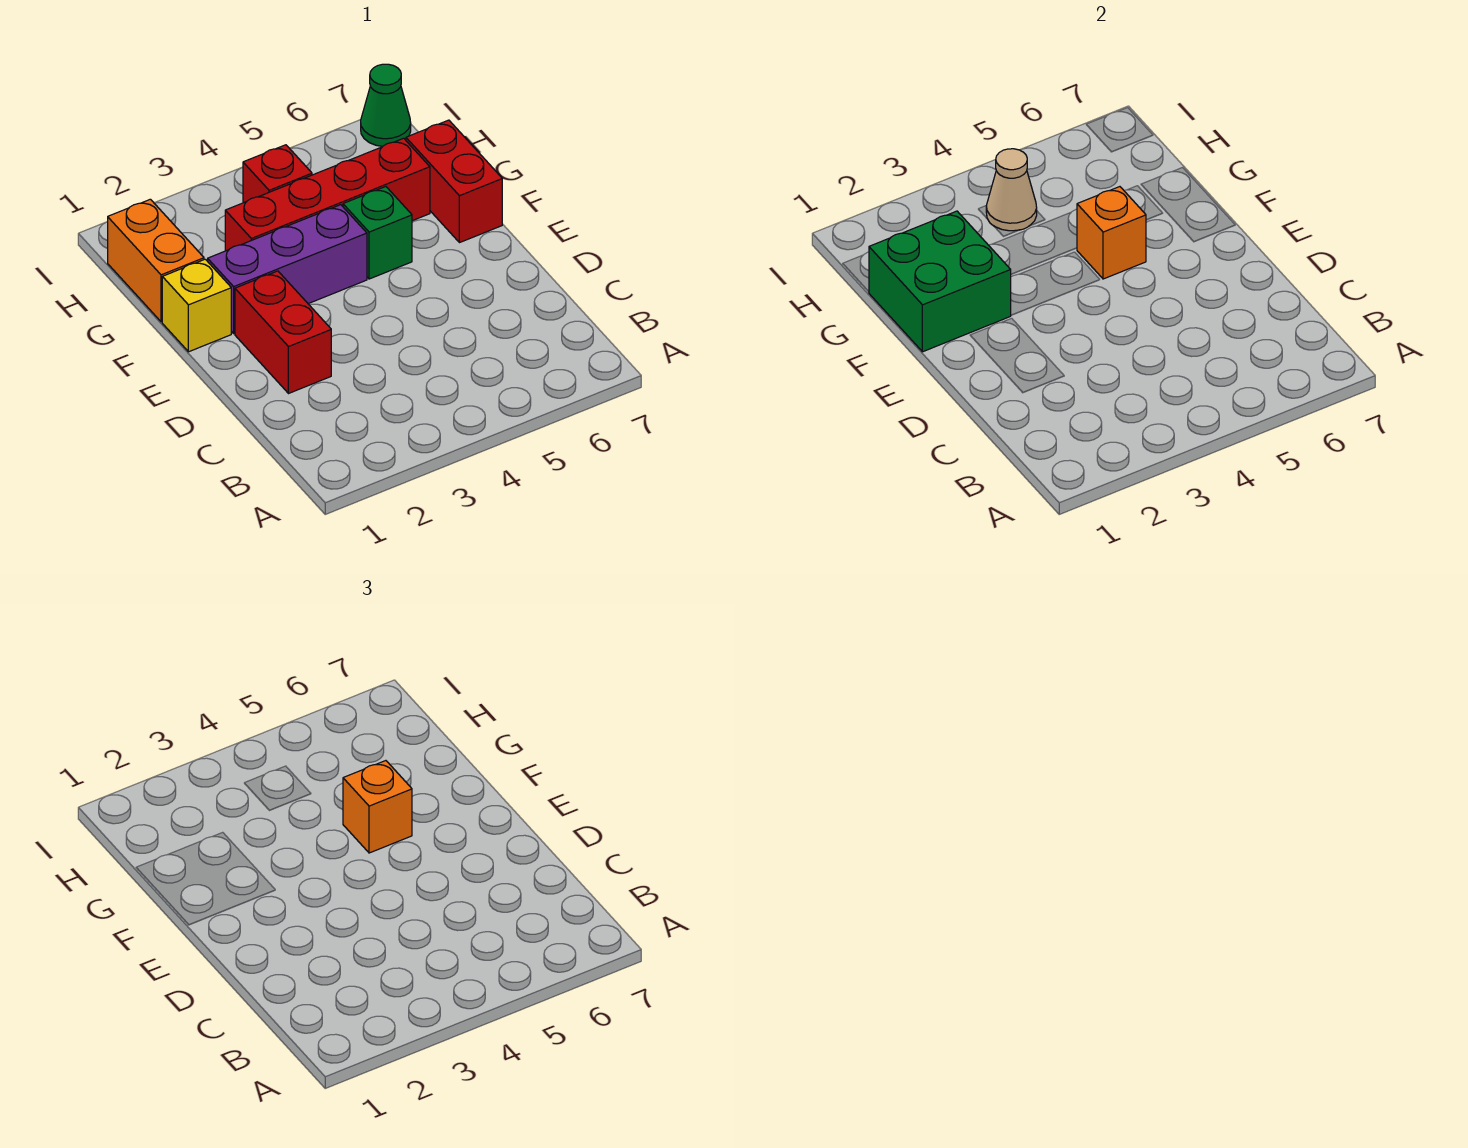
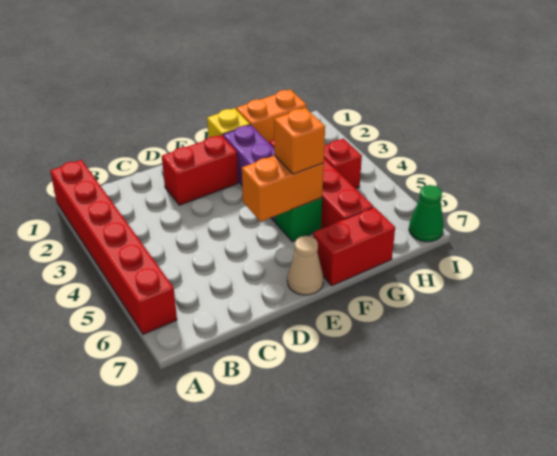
none -> red 1x6 brick [50,160,177,334]
green 2x2 brick [869,211,1011,352] -> none
orange 1x1 brick [1077,187,1146,279] -> orange 1x2 brick [242,155,324,222]
tan 1x1 cone [986,149,1037,231] -> tan 1x1 cone moved to [287,236,323,295]

